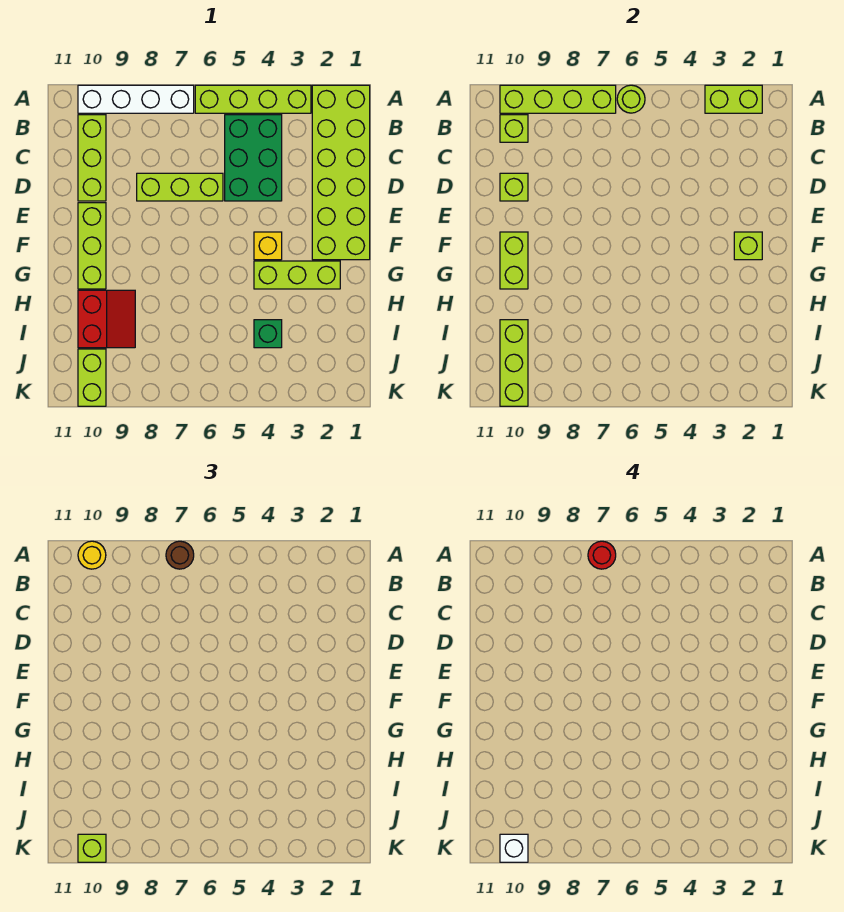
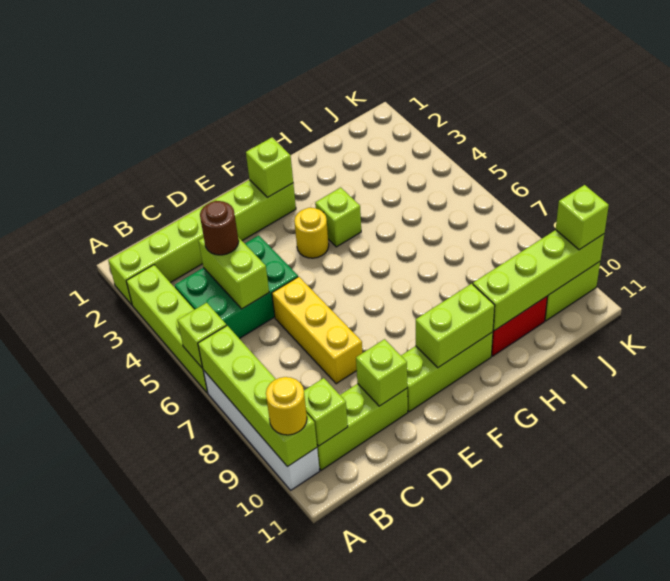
lime 2x6 brick [312,85,370,260] -> lime 1x6 brick [108,180,296,305]
lime 1x2 brick [705,85,762,113] -> lime 1x2 brick moved to [199,237,269,309]
lime 1x1 round brick [617,85,645,113] -> lime 1x1 brick [178,303,227,368]
brown 1x1 round brick [166,541,194,569] -> brown 1x1 round brick moved to [200,201,239,255]
red 1x1 round brick [588,541,616,569] -> none
lime 1x3 brick [137,173,223,201] -> yellow 1x3 brick [272,277,362,384]
yellow 1x1 brick [254,232,282,260] -> yellow 1x1 round brick [294,208,329,258]
lime 1x3 brick [254,261,340,289] -> lime 1x1 brick [315,188,361,247]
green 1x1 brick [254,320,282,348] -> none
lime 1x3 brick [500,320,528,406] -> lime 1x4 brick [473,230,604,331]
white 1x1 brick [500,834,528,862] -> none

